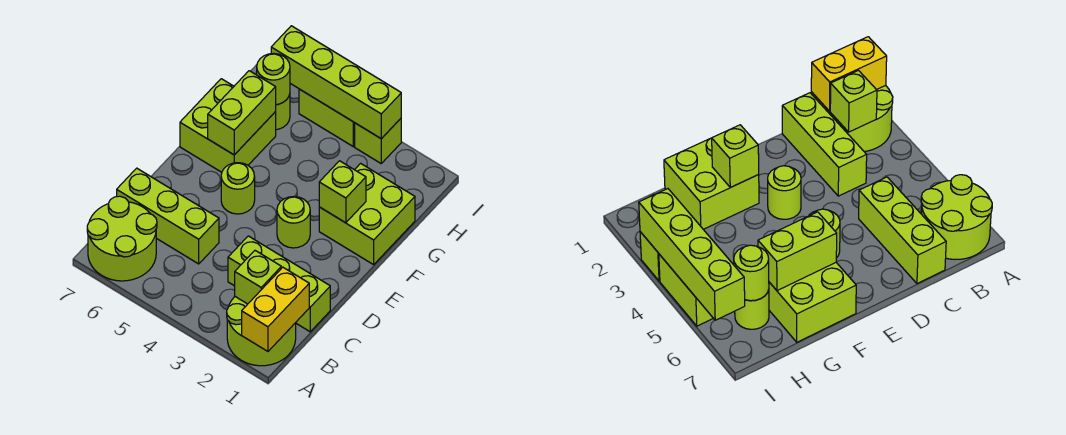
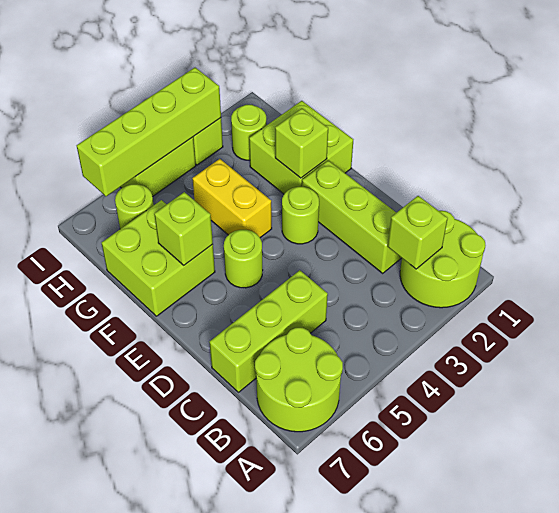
yellow 1x2 brick [242,267,309,351] -> yellow 1x2 brick moved to [192,159,272,238]
lime 1x3 brick [228,236,330,332] -> lime 1x3 brick turned to [302,160,401,273]
lime 1x2 brick [208,71,276,155] -> lime 1x1 brick [154,192,213,265]
lime 1x1 round brick [256,53,290,105] -> lime 1x1 round brick moved to [231,105,267,160]

